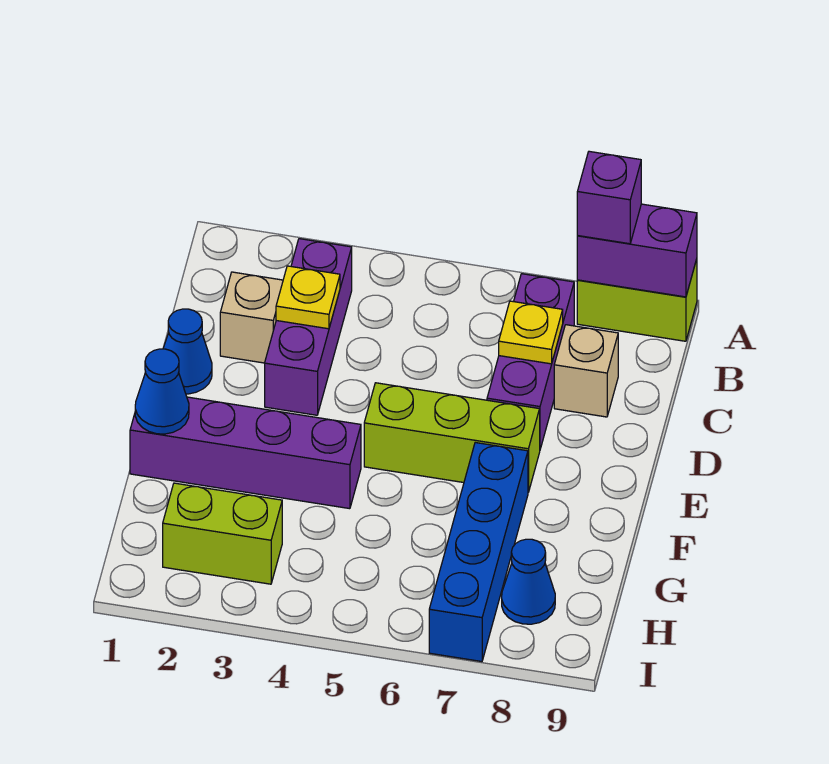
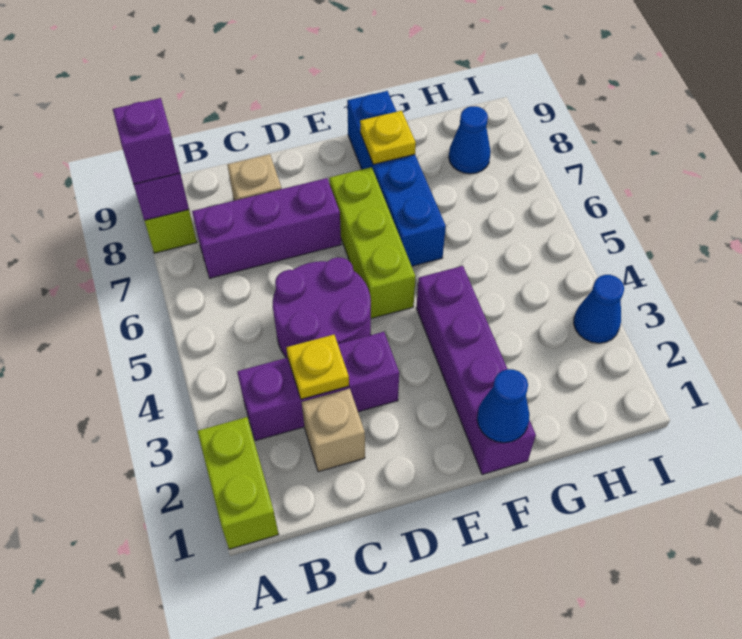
none -> purple 2x2 round brick [273,257,371,358]
yellow 1x1 plate [499,301,563,364] -> yellow 1x1 plate moved to [360,111,416,164]
blue 1x1 cone [163,309,212,394] -> blue 1x1 cone moved to [574,275,624,343]
blue 1x4 brick [429,443,528,662] -> blue 1x4 brick turned to [347,91,446,266]
lime 1x2 brick [163,483,282,584] -> lime 1x2 brick moved to [197,417,279,549]

